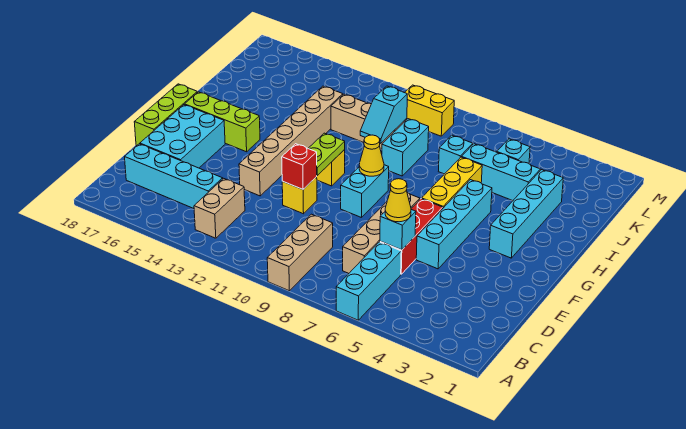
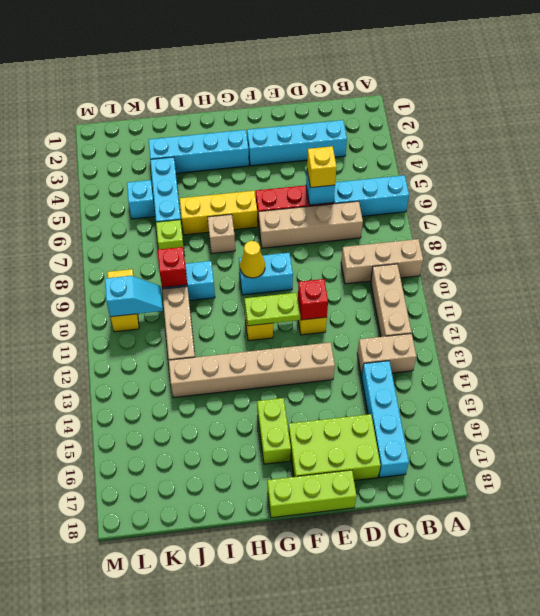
none -> tan 1x3 brick [371,264,411,337]
yellow 1x1 cone [385,179,411,222] -> yellow 1x1 brick [307,146,337,188]
cyan 2x3 brick [140,105,225,168] -> lime 2x3 brick [288,414,381,480]
cyan 1x4 brick [416,180,492,269] -> cyan 1x4 brick moved to [247,120,347,166]
lime 1x3 brick [185,92,260,152] -> lime 1x2 brick [257,398,291,464]
none -> tan 1x1 brick [208,214,235,254]
cyan 1x2 slope [360,86,407,143] -> cyan 1x2 slope moved to [105,276,163,317]
cyan 1x1 brick [438,135,473,174] -> lime 1x1 brick [156,220,185,256]
none -> red 1x1 brick [158,247,187,288]

